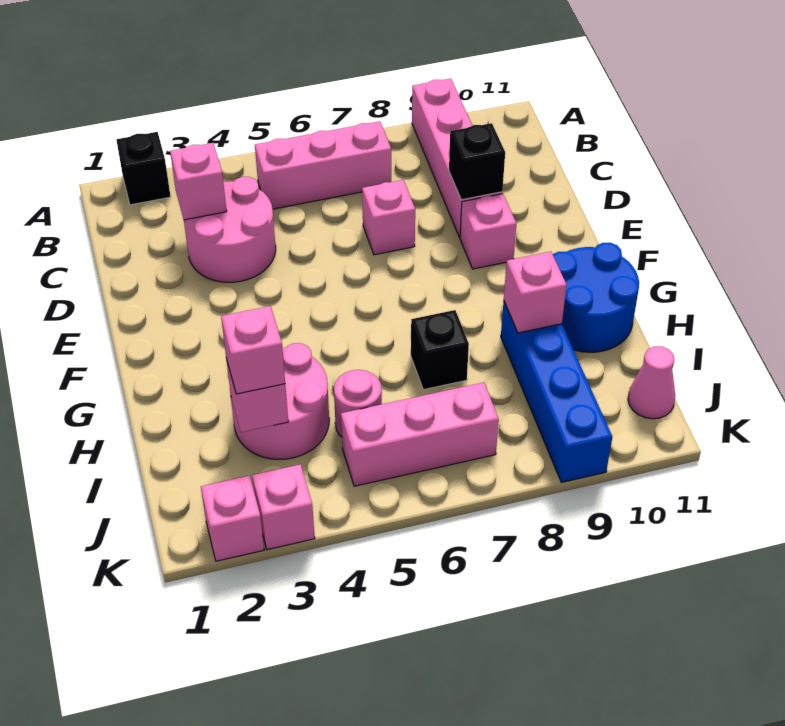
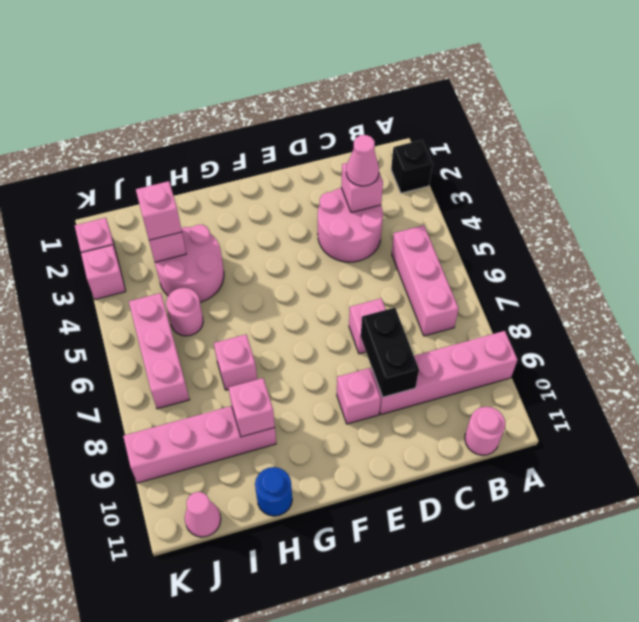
none -> pink 1x1 round brick [465,407,505,455]
none -> pink 1x1 cone [346,135,379,186]
black 1x1 brick [449,123,505,200] -> black 1x2 brick [361,308,419,397]
blue 2x2 round brick [553,243,639,352] -> blue 1x1 round brick [255,467,292,516]
black 1x1 brick [411,310,469,390] -> pink 1x1 brick [214,334,257,390]
blue 1x4 brick [501,301,612,482] -> pink 1x4 brick [123,406,276,483]

